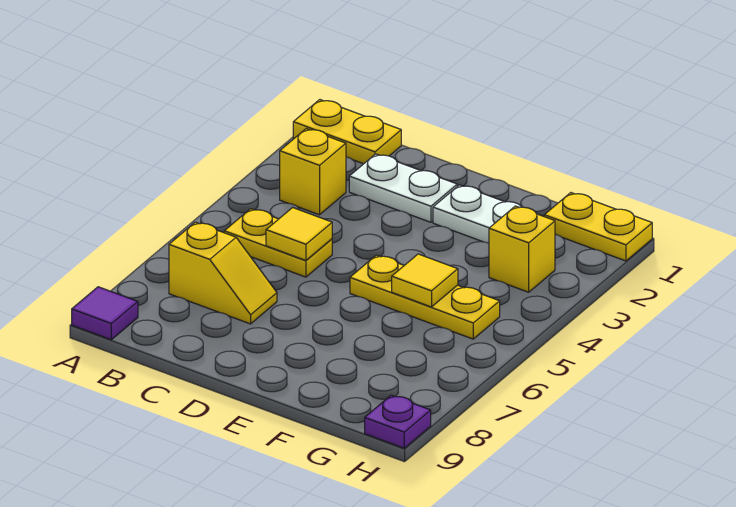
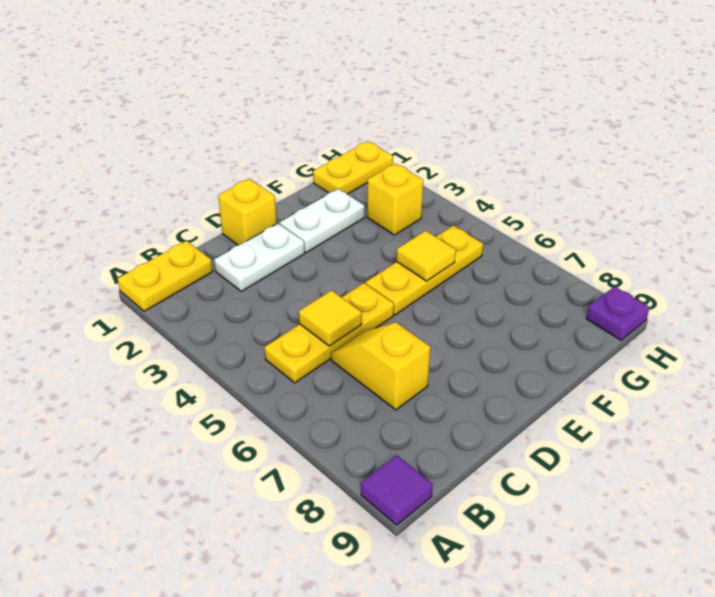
yellow 1x1 brick [280,129,346,215] -> yellow 1x1 brick moved to [218,179,277,245]
yellow 1x2 plate [224,209,332,277] -> yellow 1x3 plate [264,283,394,383]
yellow 1x2 slope [169,222,277,324] -> yellow 1x2 slope turned to [331,322,430,410]

